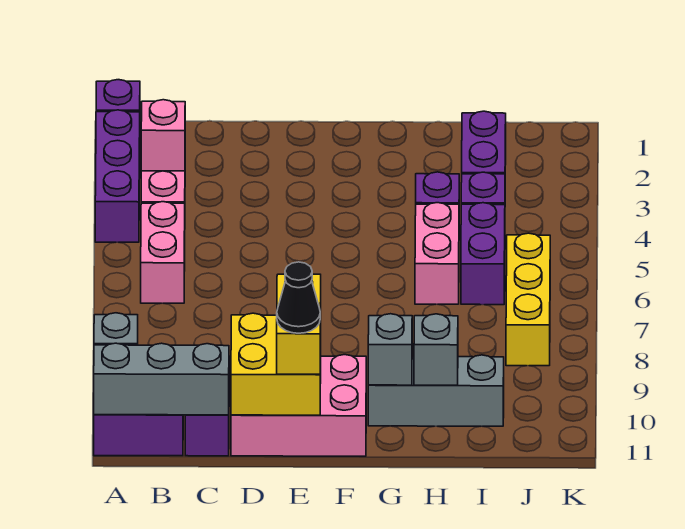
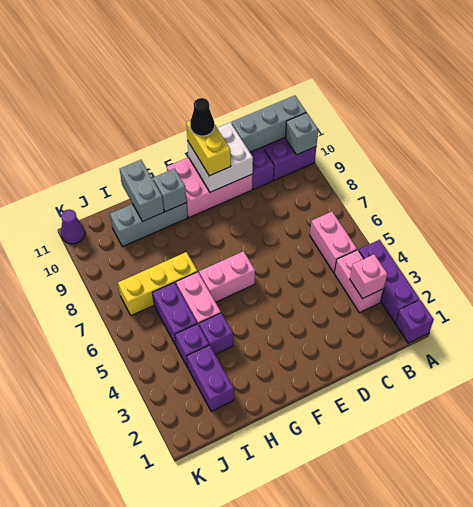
yellow 2x2 brick [231,313,321,415] -> white 2x2 brick [187,122,253,192]
none -> pink 1x2 brick [199,251,255,302]
grey 1x1 brick [414,314,458,385] -> grey 1x2 brick [120,160,164,221]
yellow 1x3 brick [506,233,550,366] -> yellow 1x3 brick turned to [118,252,197,316]
none -> purple 1x1 cone [61,209,85,244]

